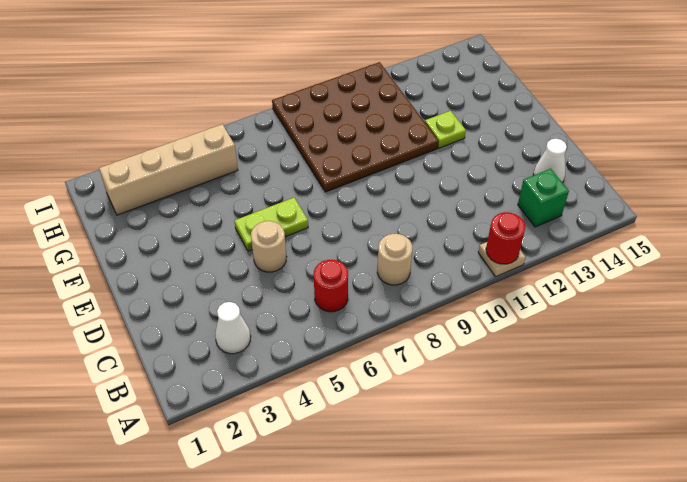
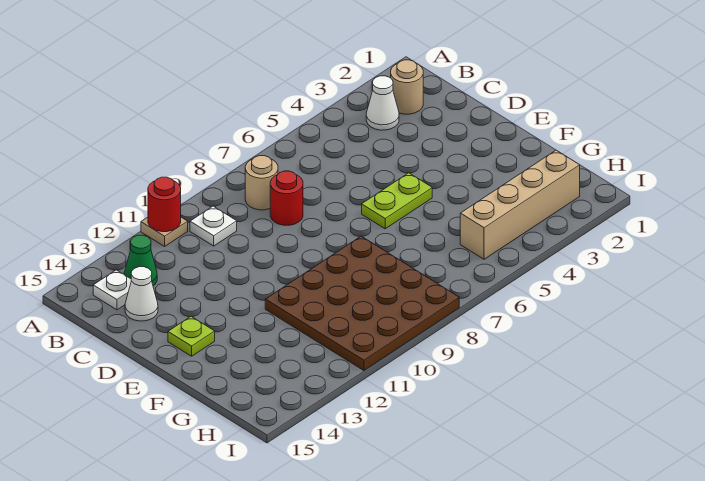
red 1x1 round brick [314,260,348,312] -> red 1x1 round brick moved to [270,171,303,225]
none -> white 1x1 plate [190,206,237,246]
green 1x1 brick [518,169,569,227] -> green 1x1 cone [124,235,157,286]
none -> white 1x1 plate [93,270,131,310]
tan 1x1 round brick [251,221,287,272] -> tan 1x1 round brick moved to [391,60,423,114]
lime 1x1 plate [425,111,466,148] -> lime 1x1 plate moved to [168,317,215,356]

